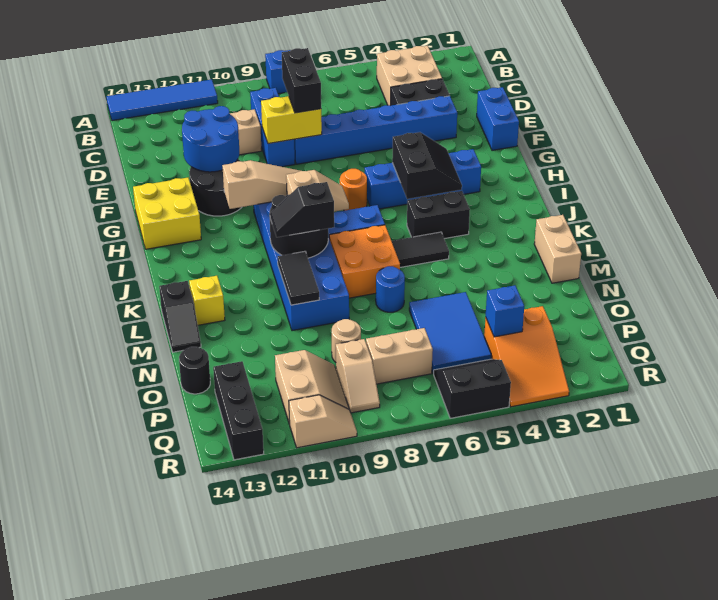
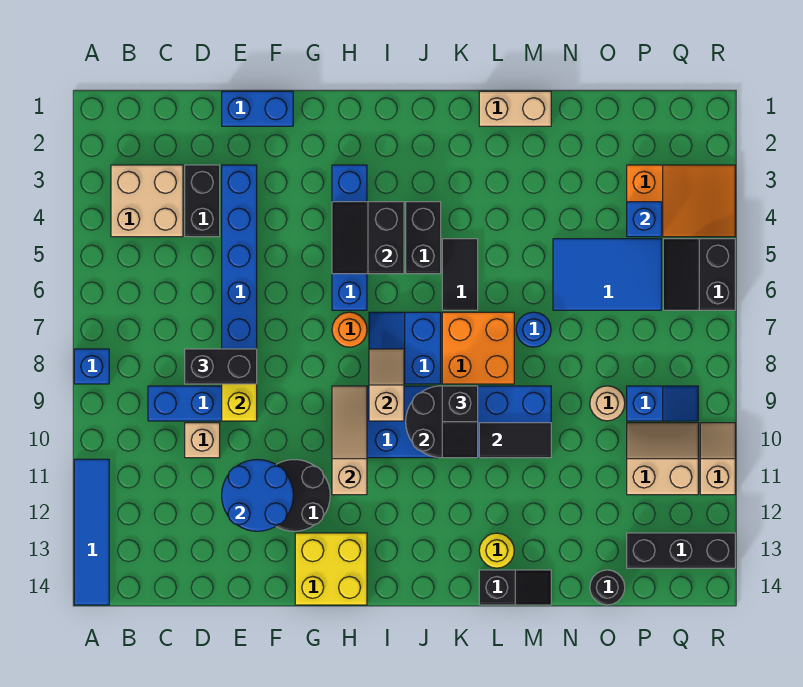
black 2x2 slope [392,132,462,199] -> black 2x2 slope turned to [332,202,404,274]
yellow 1x1 brick [189,276,225,325] -> yellow 1x1 round brick [479,533,514,568]
tan 1x2 brick [366,328,433,384] -> none
tan 1x2 slope [336,339,380,413] -> blue 1x2 slope [627,386,698,421]

